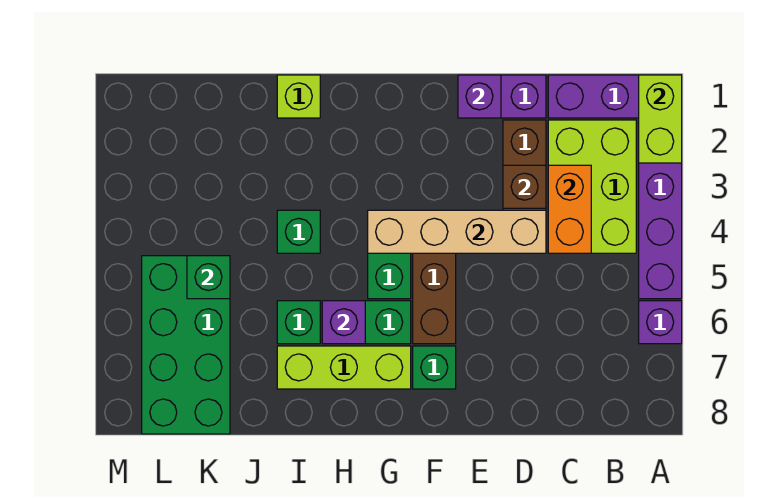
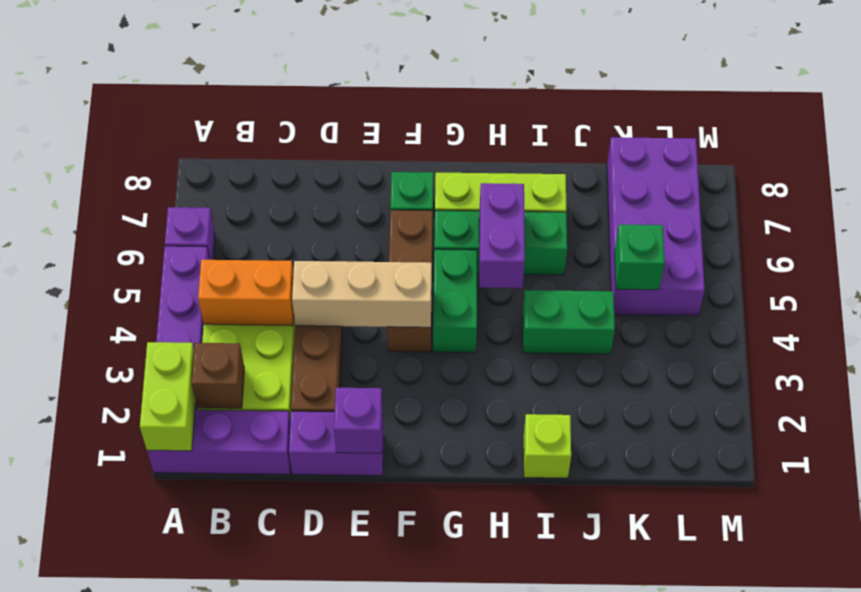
orange 1x2 brick [548,165,591,253] -> orange 1x2 brick turned to [198,260,294,326]
brown 1x1 brick [503,165,546,208] -> brown 1x1 brick moved to [192,343,244,408]
tan 1x4 brick [368,210,546,253] -> tan 1x3 brick [292,261,432,327]
purple 1x1 brick [322,301,365,344] -> purple 1x2 brick [479,183,525,288]
green 1x1 brick [277,210,320,253] -> green 1x2 brick [523,290,615,354]
green 2x4 brick [142,256,230,434] -> purple 2x4 brick [607,137,705,316]

